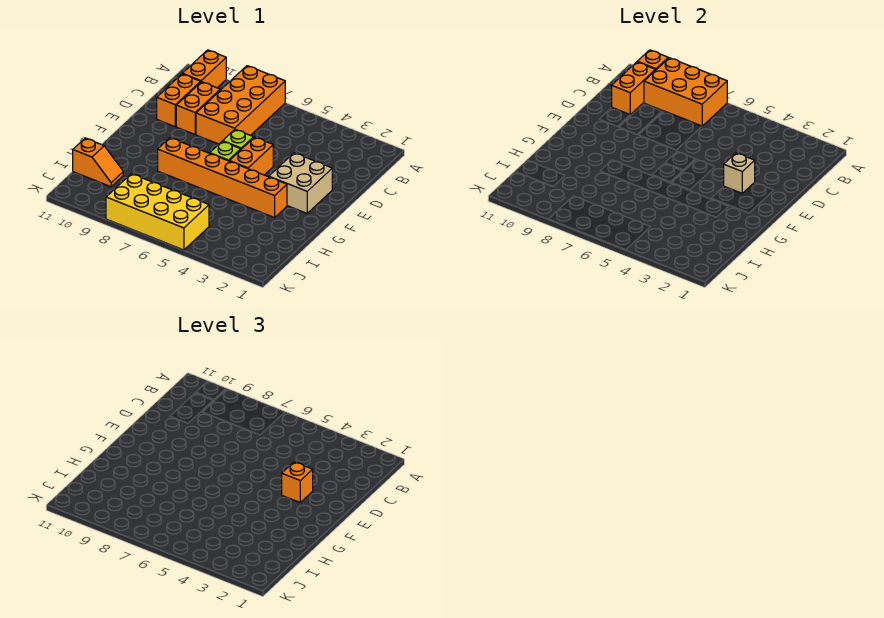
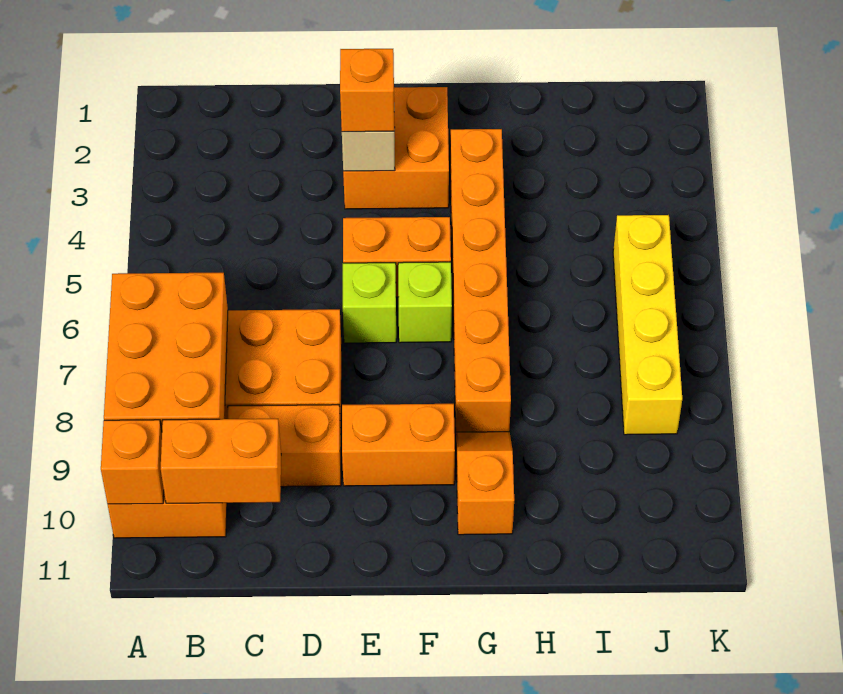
orange 1x2 brick [157,74,201,127] -> orange 1x2 brick moved to [342,404,455,486]
tan 2x2 brick [269,153,332,213] -> orange 2x2 brick [343,87,449,209]
orange 1x2 slope [73,138,123,187] -> orange 1x2 slope moved to [456,432,514,535]
yellow 2x4 brick [106,174,209,250] -> yellow 1x4 brick [613,215,682,435]

